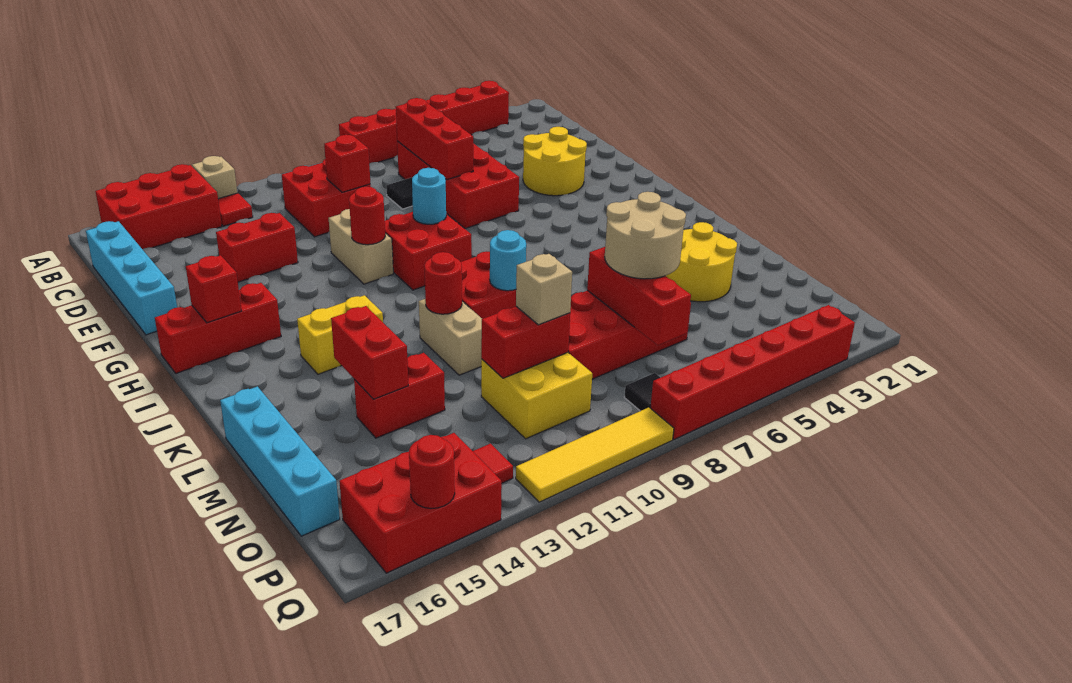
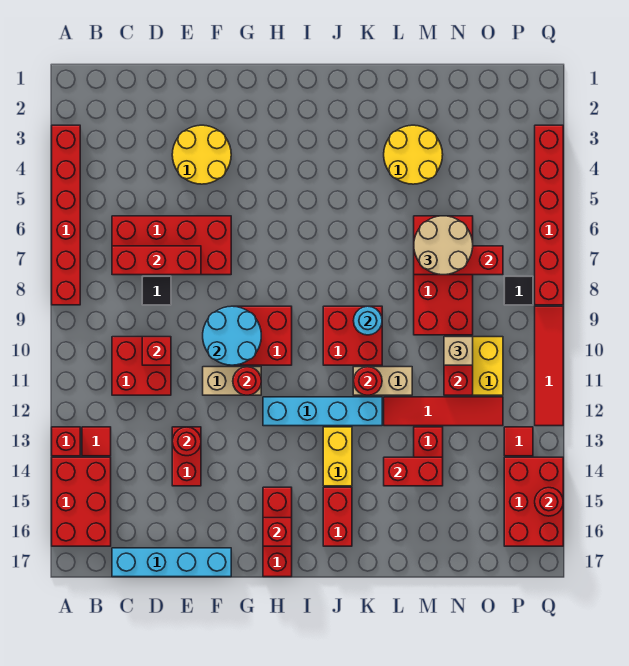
tan 1x1 brick [192,156,237,199] -> red 1x1 brick [52,427,80,456]
none -> red 1x1 round brick [172,427,201,456]
cyan 1x1 round brick [412,168,446,224] -> cyan 2x2 round brick [203,306,261,365]
none -> red 1x2 brick [323,487,352,546]
none -> red 1x4 tile [384,397,503,426]
cyan 1x4 brick [220,386,340,536] -> cyan 1x4 brick moved to [263,397,382,426]
yellow 1x4 tile [516,407,674,502] -> red 1x4 tile [535,306,563,426]

